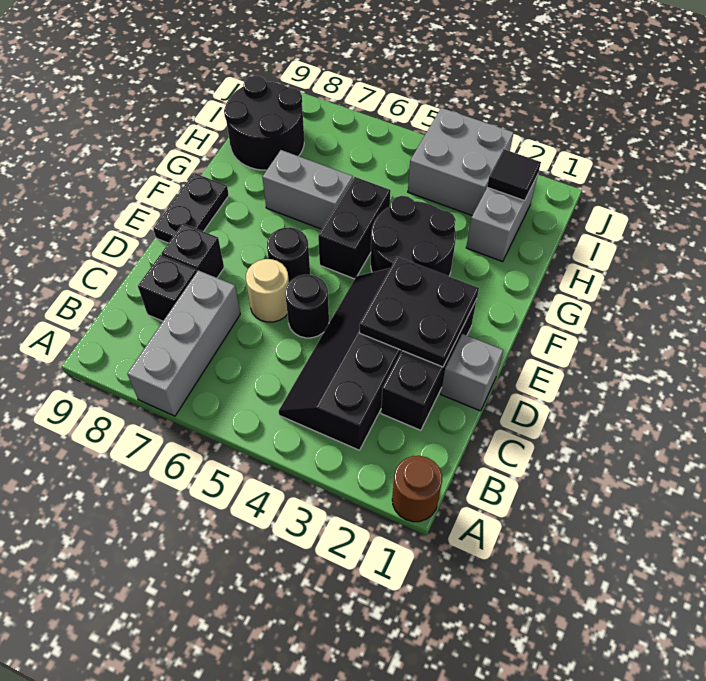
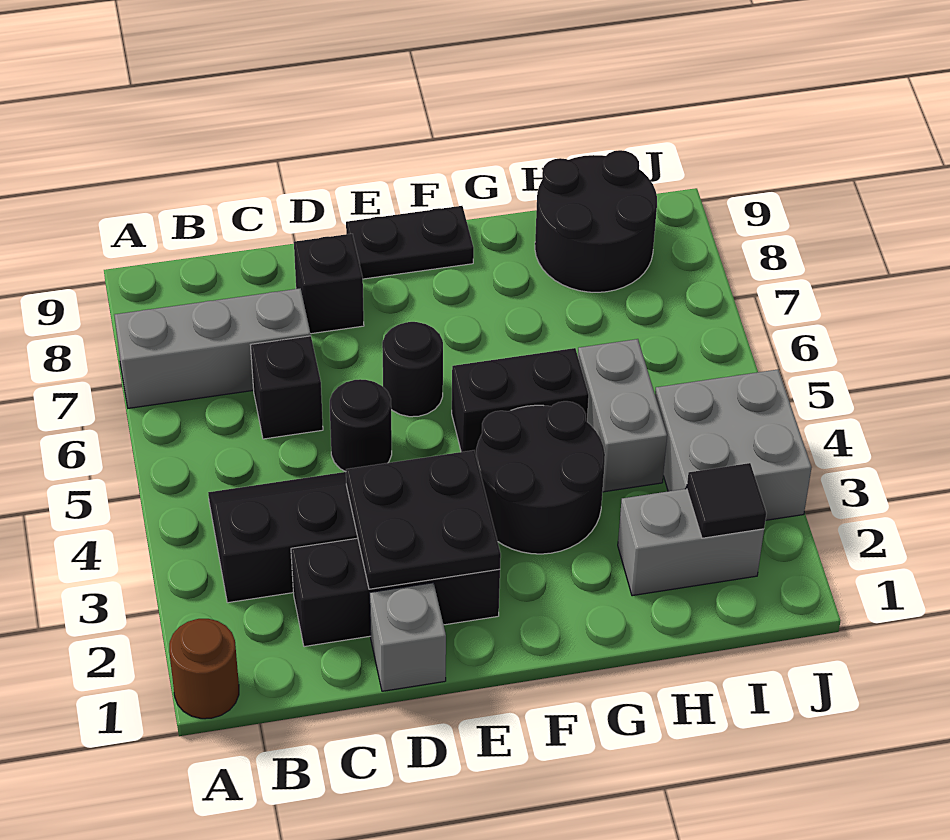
black 1x1 brick [138,255,197,321] -> black 1x1 brick moved to [251,336,323,439]
tan 1x1 round brick [246,259,289,322] -> none
grey 1x2 brick [262,150,353,229] -> grey 1x2 brick moved to [578,339,667,492]

